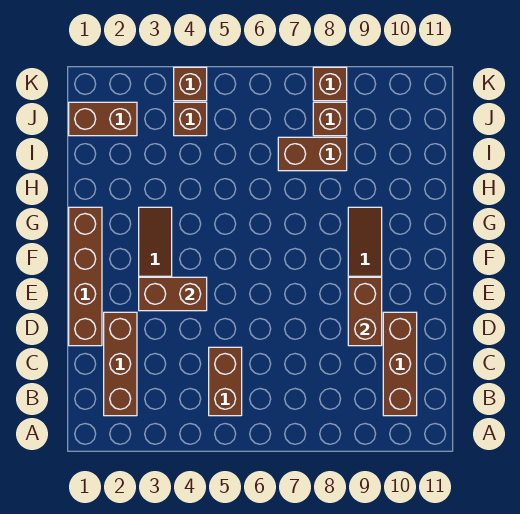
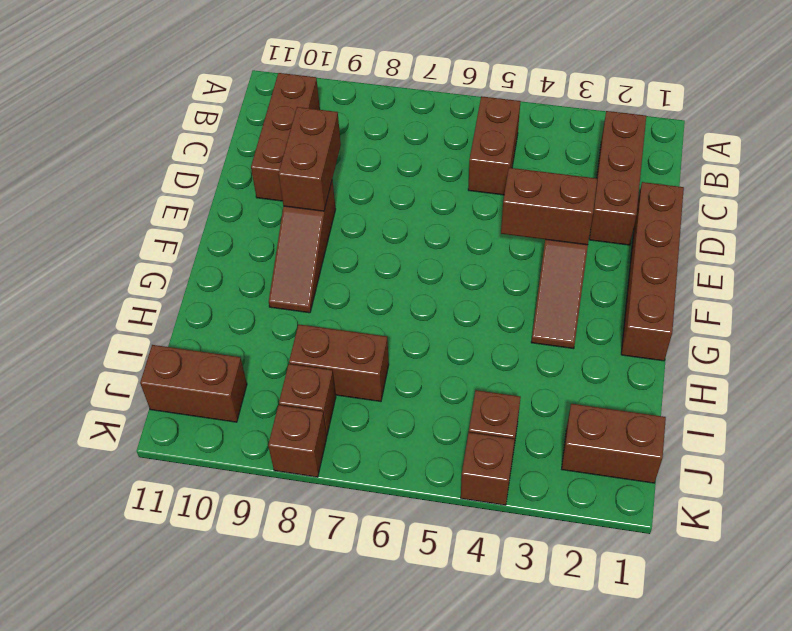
none -> brown 1x2 brick [140,345,247,422]

